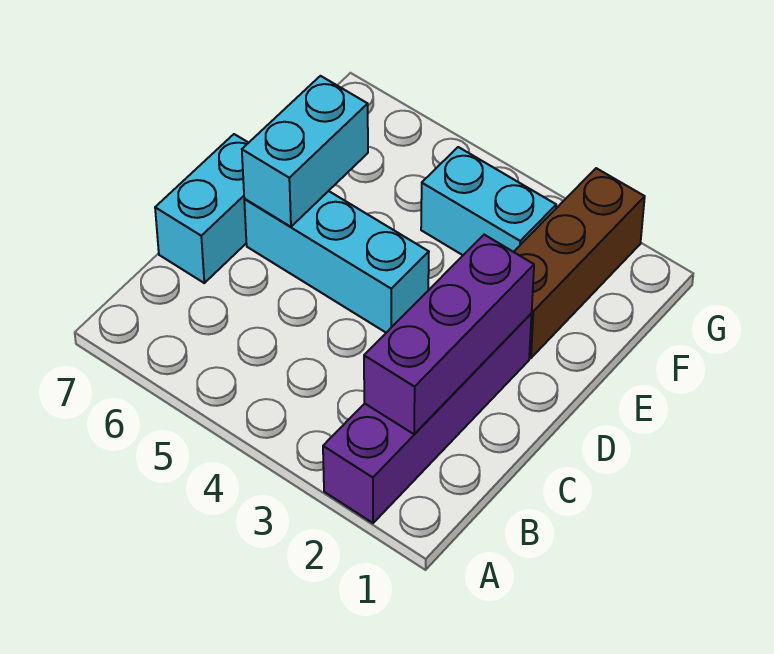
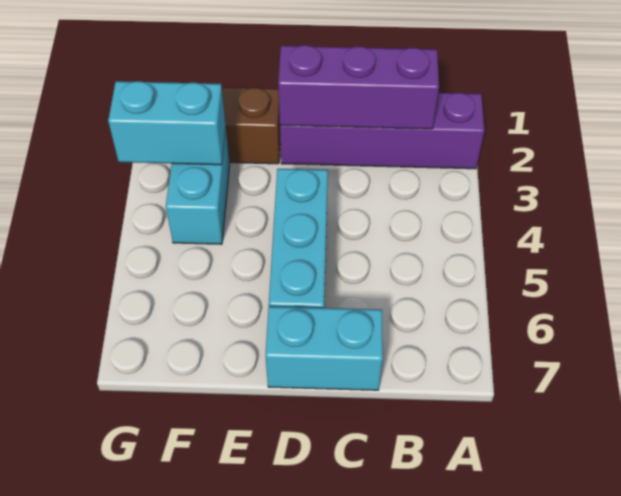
cyan 1x2 brick [242,76,368,227] -> cyan 1x2 brick moved to [108,81,226,165]

